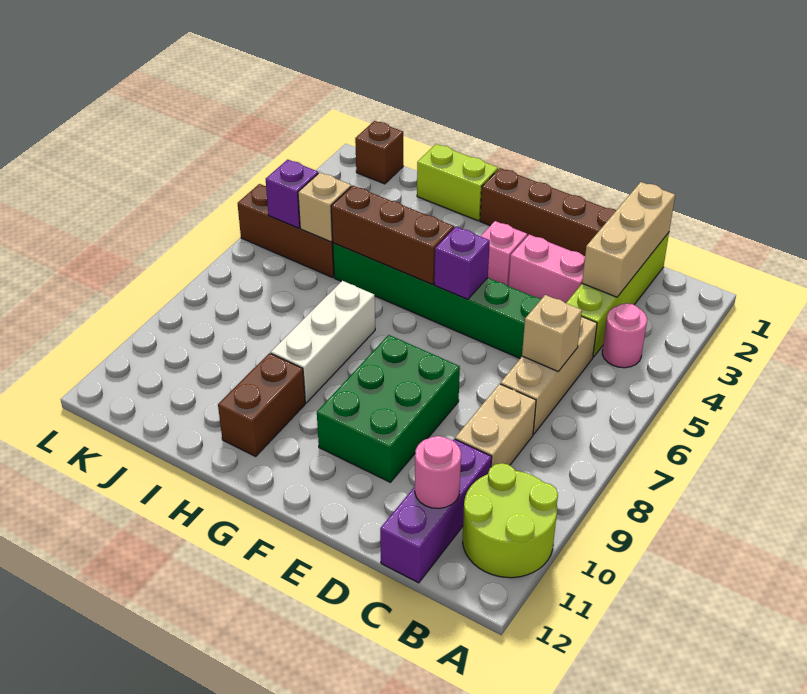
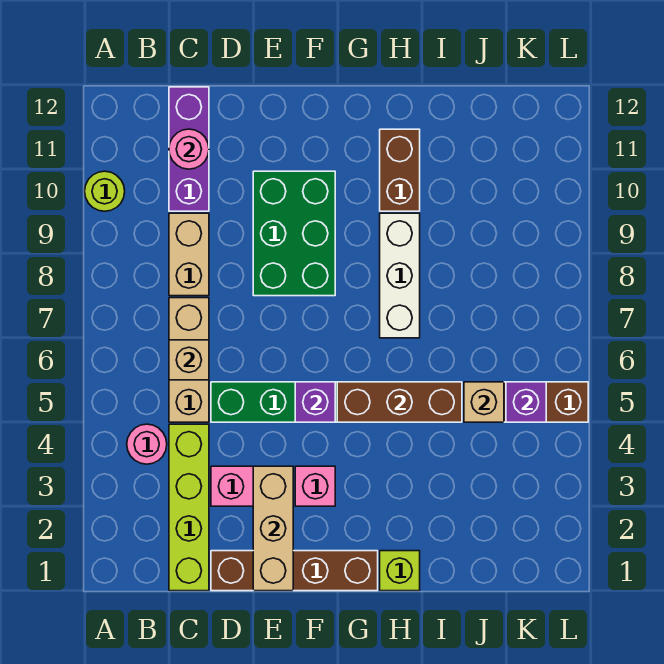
lime 2x2 round brick [463,463,558,578] -> lime 1x1 round brick [85,171,125,211]
tan 1x3 brick [582,182,675,297] -> tan 1x3 brick moved to [253,466,293,591]
lime 1x2 brick [417,144,498,221] -> lime 1x1 brick [380,551,420,591]
brown 1x1 brick [355,121,403,184] -> none

